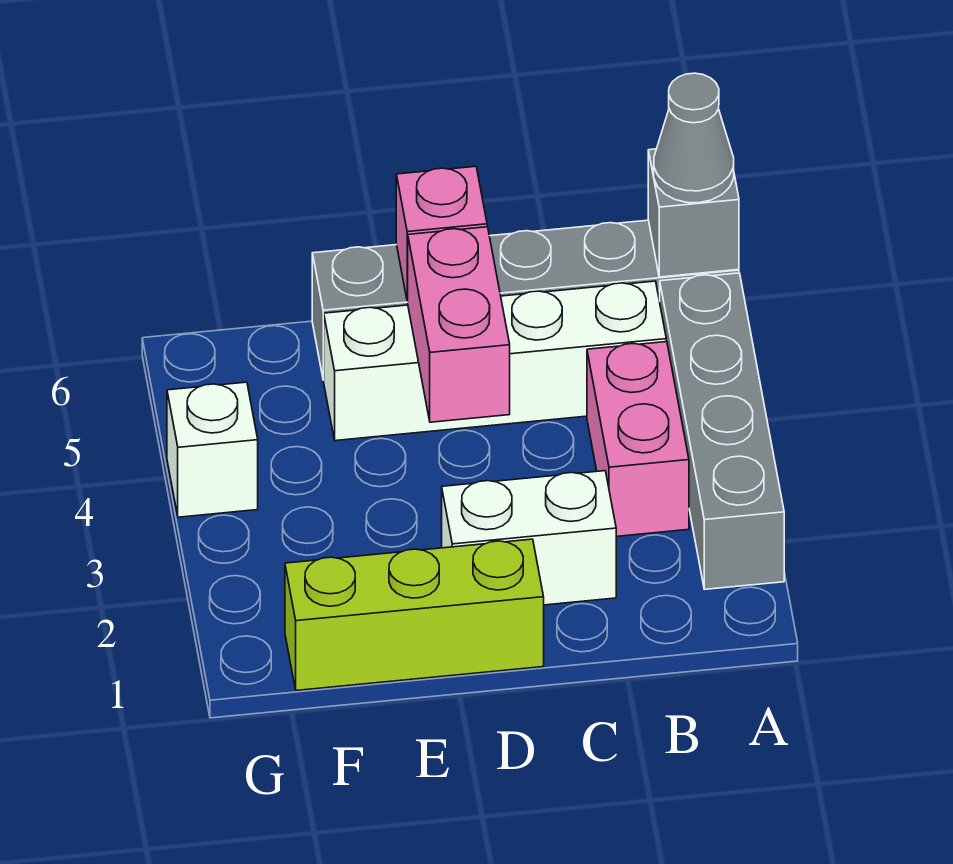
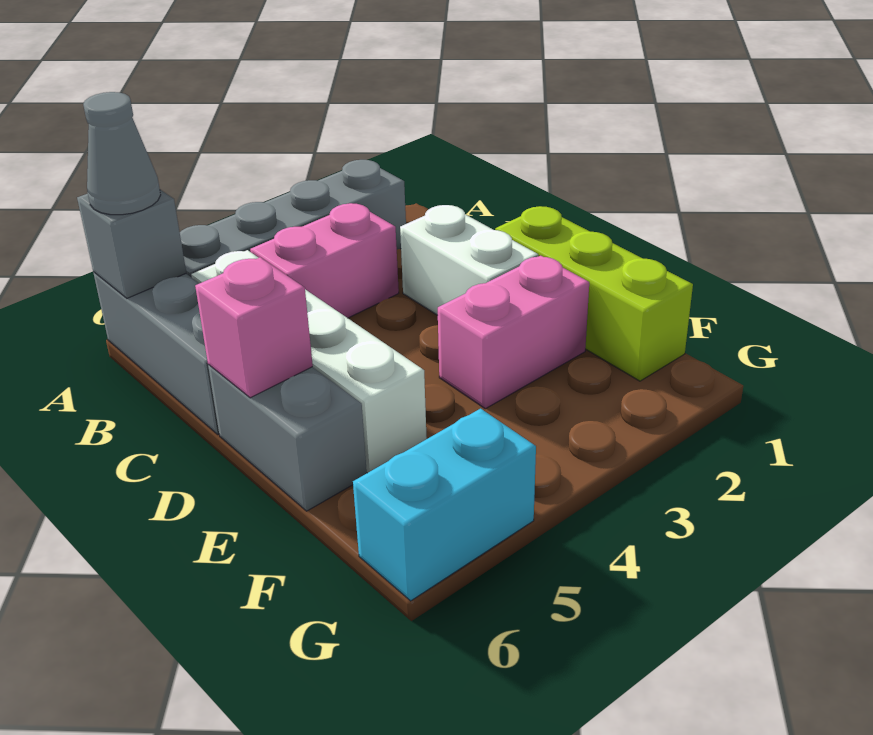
pink 1x2 brick [408,227,510,422] -> pink 1x2 brick moved to [438,256,589,409]
white 1x1 brick [167,382,258,517] -> none
none -> cyan 1x2 brick [353,409,536,601]

